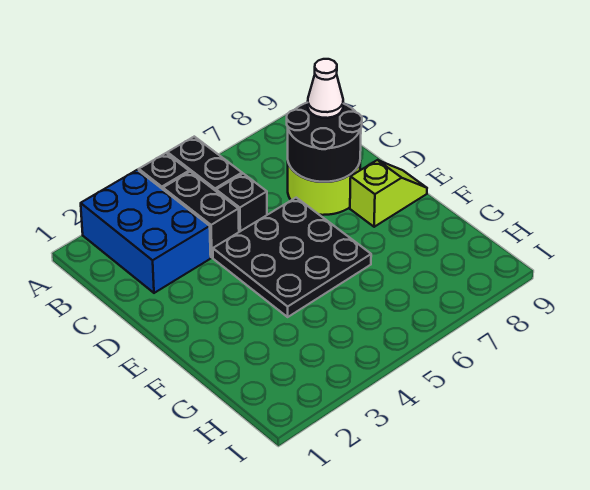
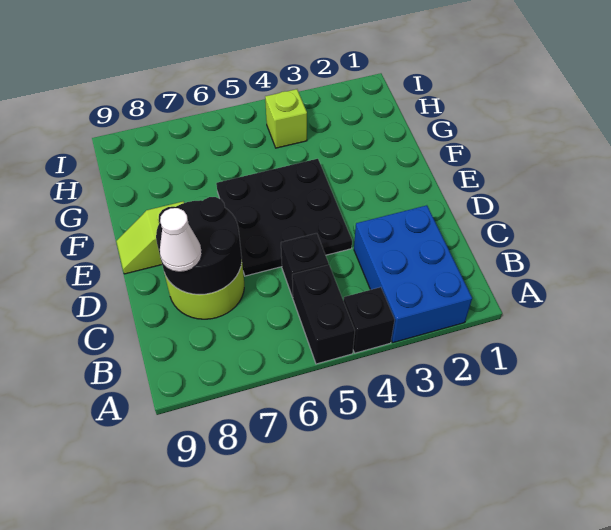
black 1x2 brick [163,172,239,258] -> none
none -> lime 1x1 brick [265,89,307,148]

